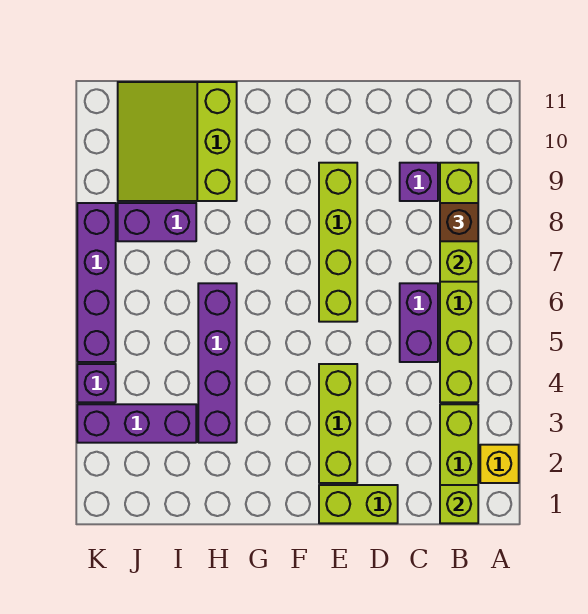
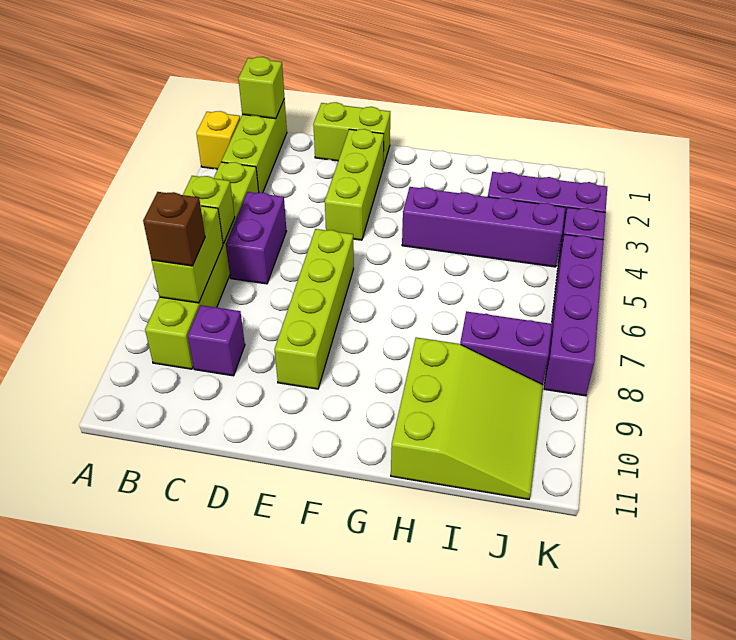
none -> lime 1x1 brick [183,176,235,244]
purple 1x4 brick [198,283,237,443] -> purple 1x4 brick turned to [402,187,565,267]

